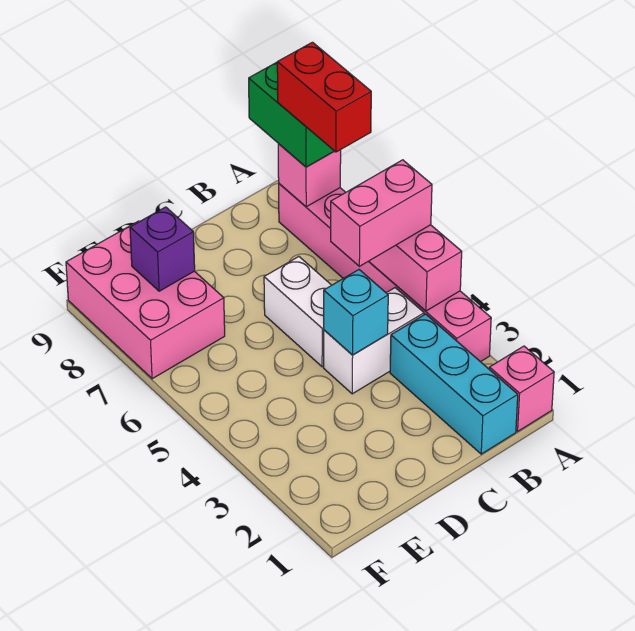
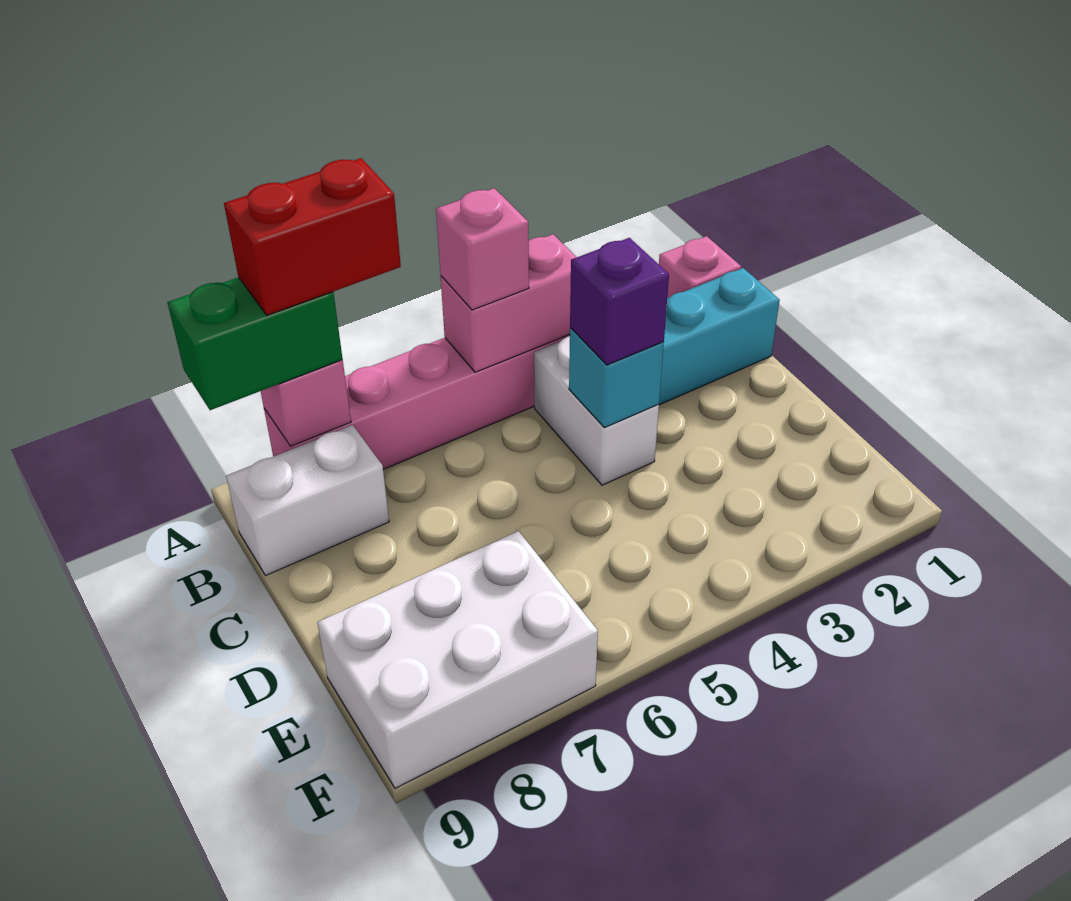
pink 1x2 brick [331,160,432,266] -> pink 1x1 brick [436,188,529,310]
white 1x2 brick [264,257,332,367] -> white 1x2 brick moved to [226,425,389,576]
pink 2x3 brick [66,221,225,379] -> white 2x3 brick [317,531,598,788]
purple 1x1 brick [130,207,195,291] -> purple 1x1 brick moved to [570,238,669,365]

